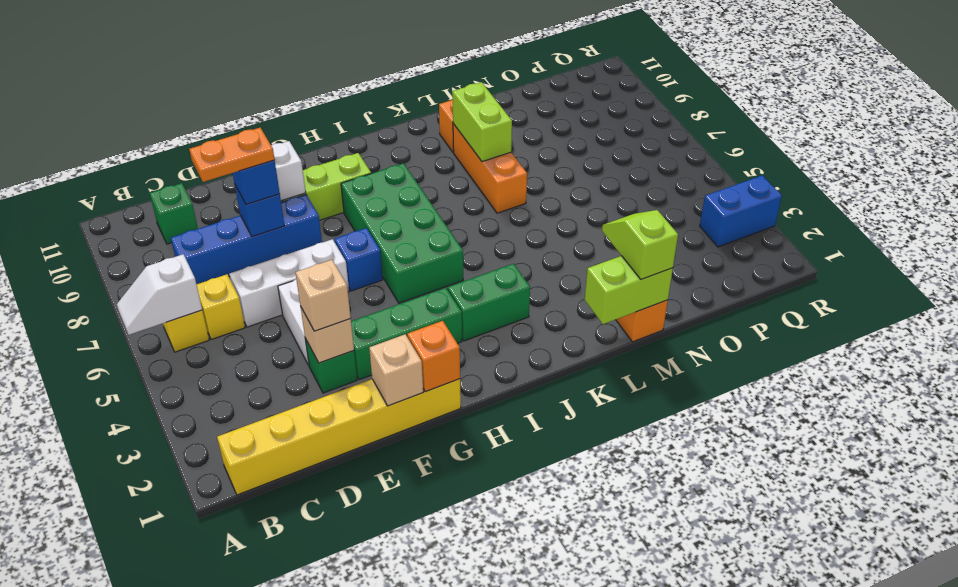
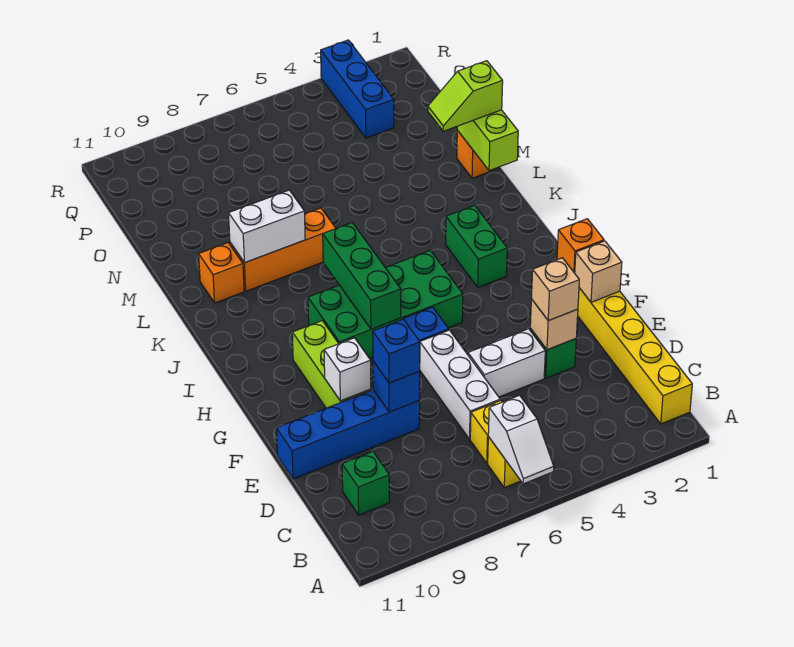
blue 1x4 brick [171,195,322,284] -> blue 1x4 brick turned to [277,390,420,479]
orange 1x2 plate [189,128,275,182] -> none
green 1x3 brick [351,288,462,380] -> green 1x3 brick moved to [323,223,401,329]
lime 1x2 brick [452,82,512,162] -> white 1x2 brick [229,190,305,263]
blue 1x2 brick [700,175,782,247] -> blue 1x3 brick [321,40,394,138]

